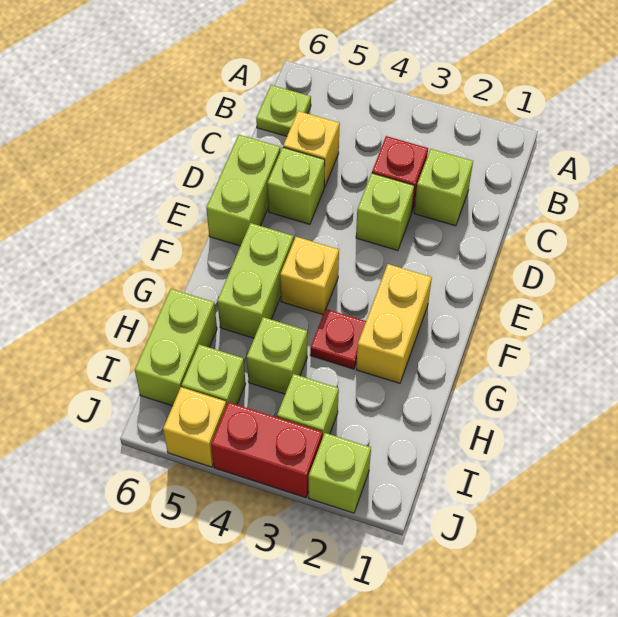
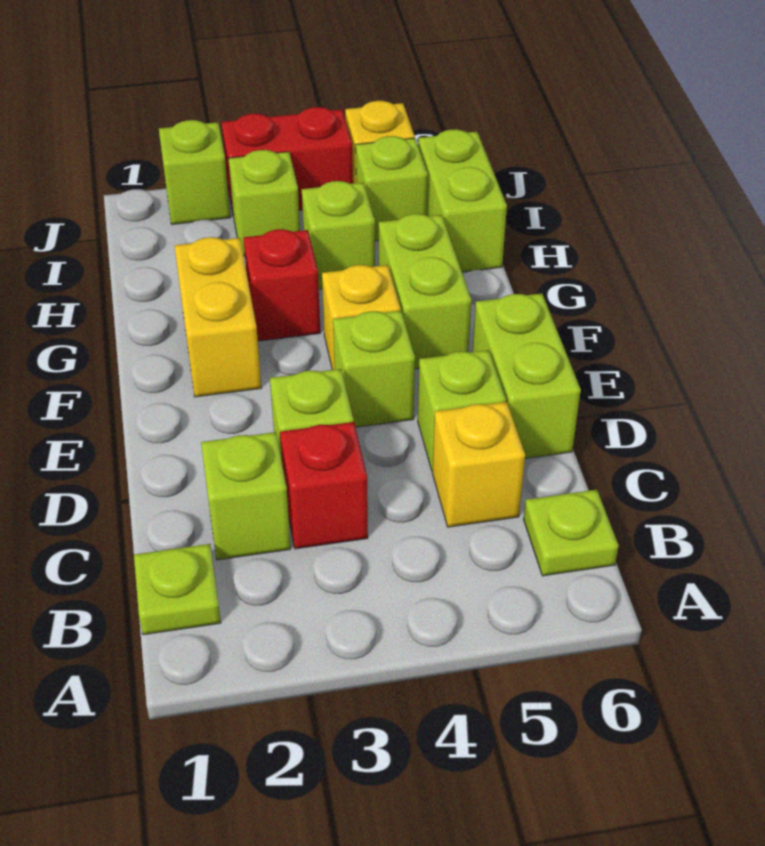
none -> lime 1x1 plate [134,544,221,635]
none -> lime 1x1 brick [333,311,415,427]
red 1x1 plate [310,309,366,369] -> red 1x1 brick [243,229,320,341]

